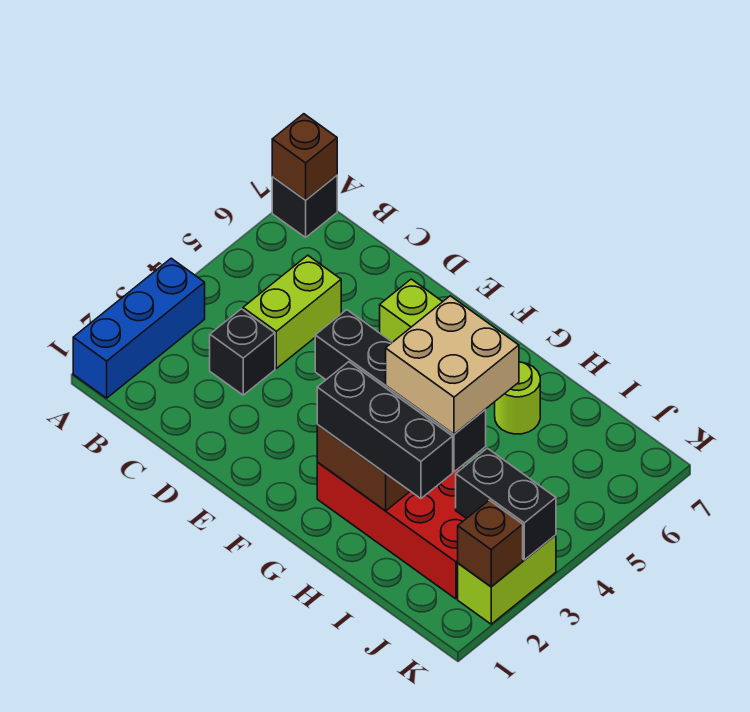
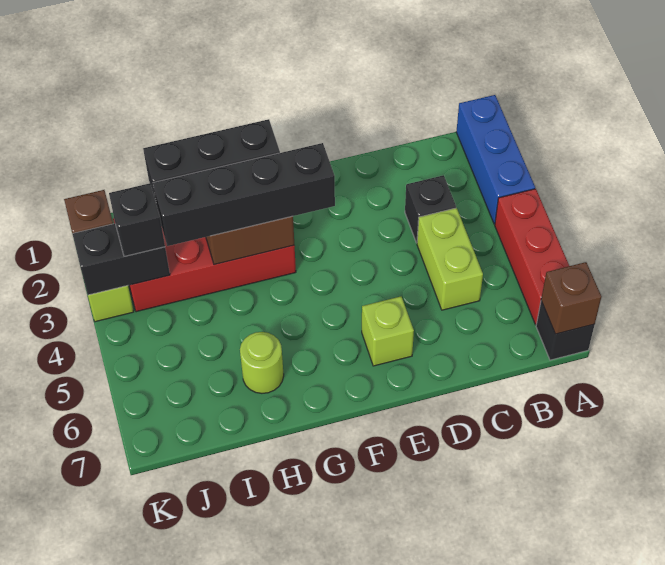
none -> red 1x3 brick [495,189,569,325]
tan 2x2 brick [386,296,519,434] -> none
none -> black 1x1 brick [109,183,165,256]

